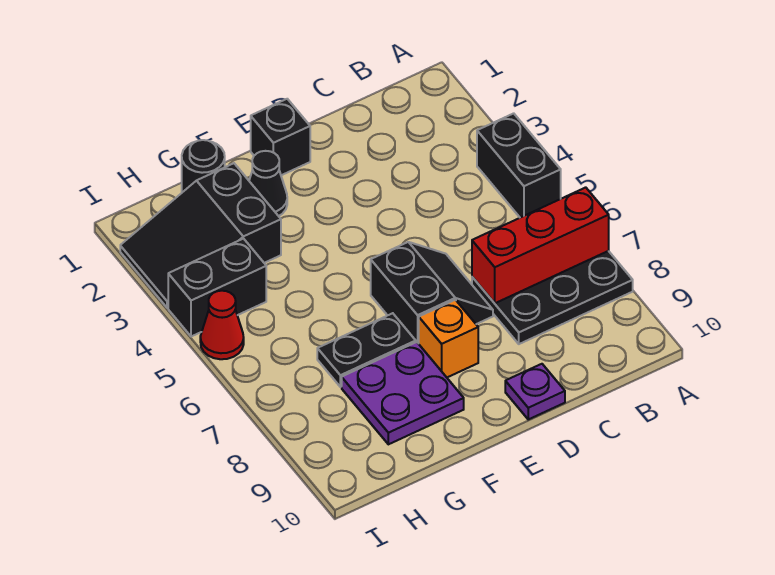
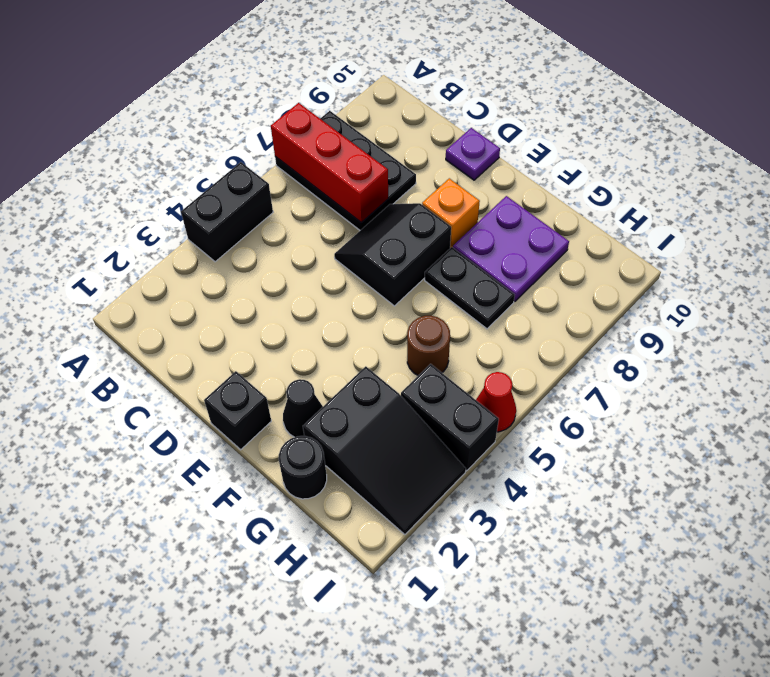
none -> brown 1x1 round brick [407,316,450,375]

